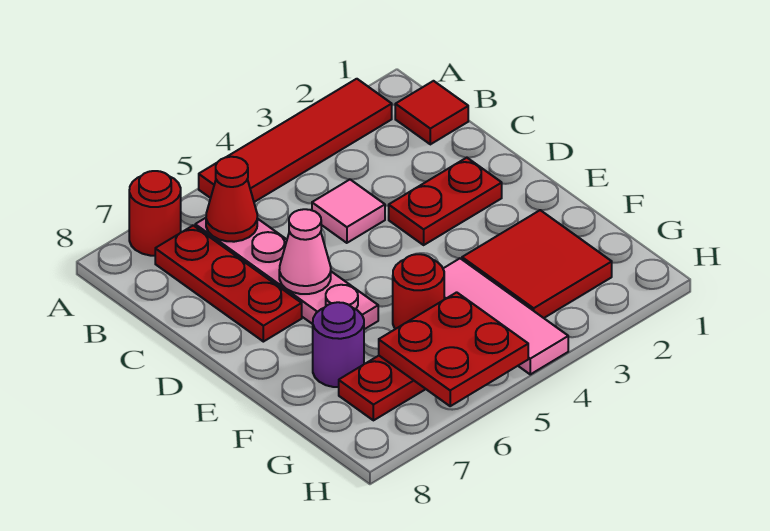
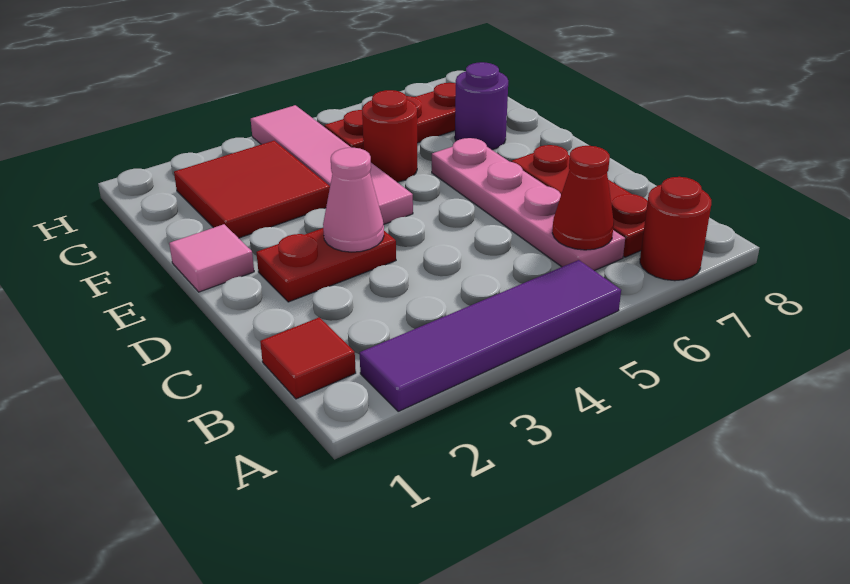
red 1x4 tile [199,79,392,202] -> purple 1x4 tile [360,260,621,411]
pink 1x1 tile [312,179,385,243] -> pink 1x1 tile moved to [169,224,254,292]
pink 1x1 cone [279,209,331,294] -> pink 1x1 cone moved to [323,148,384,252]
pink 1x3 tile [443,258,568,374] -> pink 1x4 tile [251,105,413,224]
red 2x2 plate [379,292,528,406] -> none

